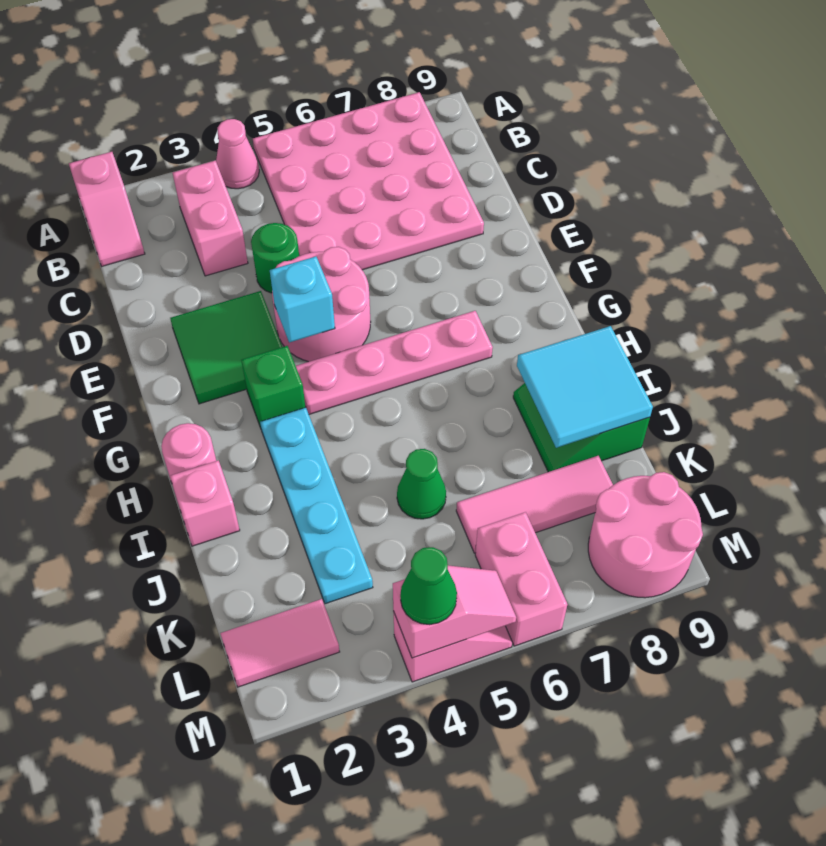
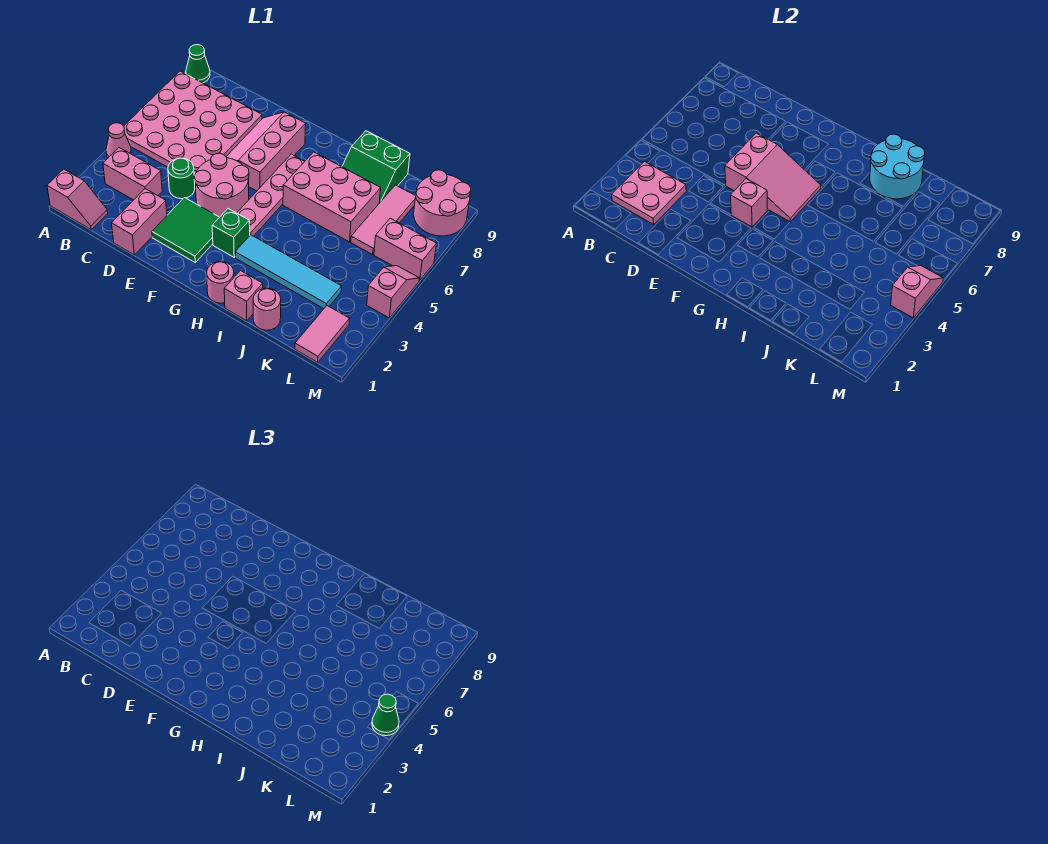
none -> pink 2x2 plate [612,162,686,225]
none -> pink 1x2 brick [112,189,167,255]
none -> pink 2x3 slope [725,133,821,222]
none -> pink 2x3 slope [226,112,306,191]
cyan 1x1 brick [270,257,335,343] -> pink 1x1 brick [730,179,767,227]
cyan 1x4 plate [260,407,373,604] -> cyan 1x4 tile [235,235,342,309]
none -> pink 2x3 brick [283,152,381,242]
cyan 2x2 tile [517,326,653,448] -> cyan 2x2 round brick [870,134,925,199]
none -> pink 1x1 round brick [253,288,281,330]
green 1x1 cone [397,449,446,519] -> green 1x1 cone moved to [186,45,210,83]

